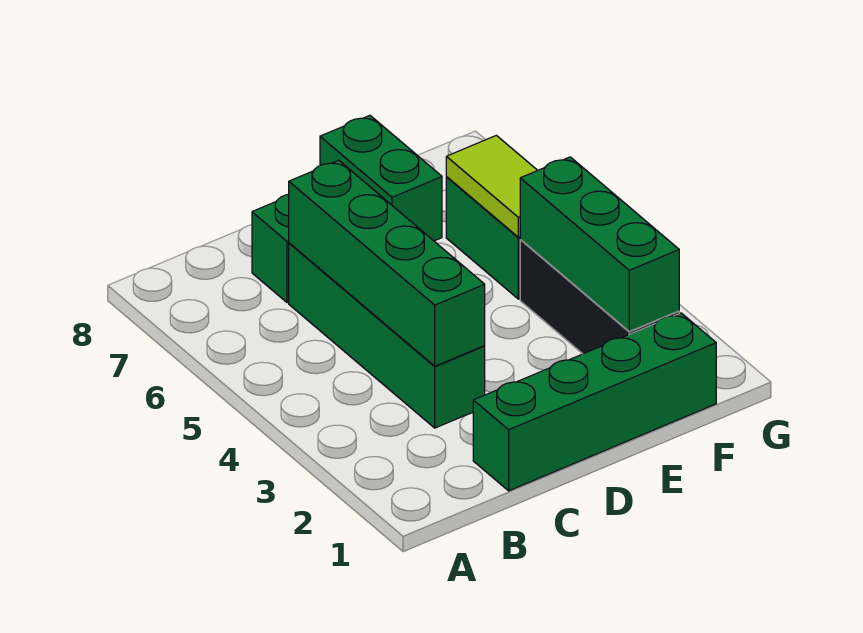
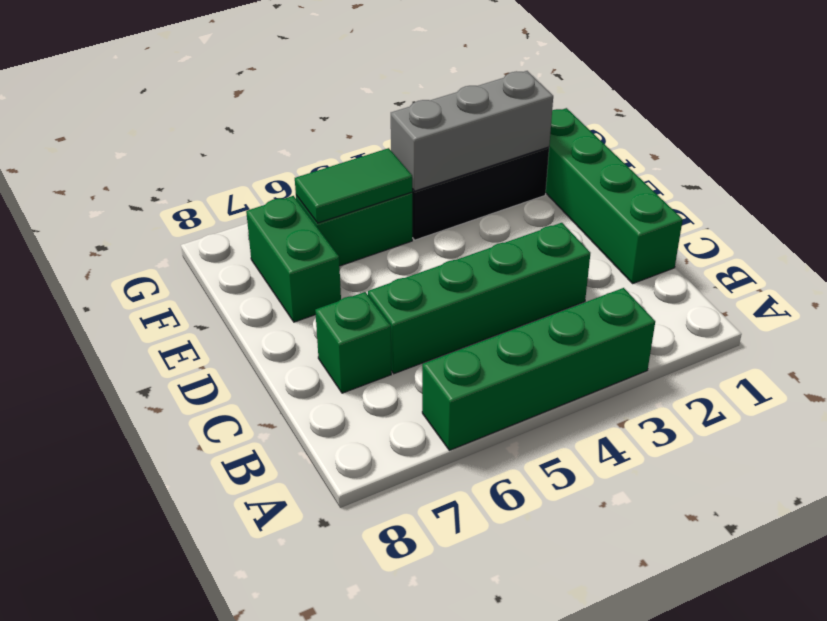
green 1x4 brick [289,160,485,366] -> green 1x4 brick moved to [422,288,655,450]
green 1x2 brick [320,115,442,241] -> green 1x2 brick turned to [246,196,341,322]
green 1x3 brick [520,157,679,331] -> grey 1x3 brick [391,71,553,191]
lime 1x2 tile [446,135,537,237] -> green 1x2 tile [295,148,412,223]

